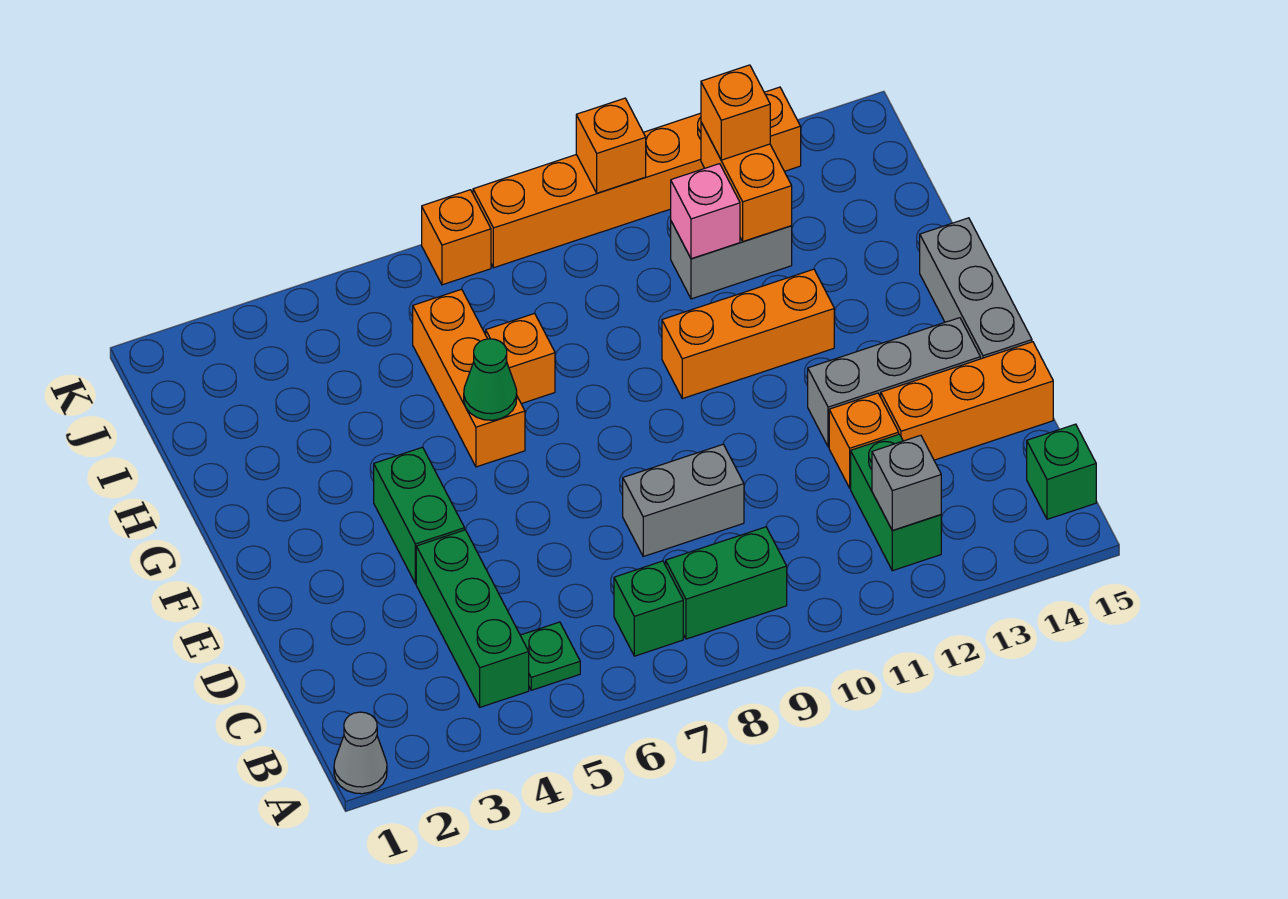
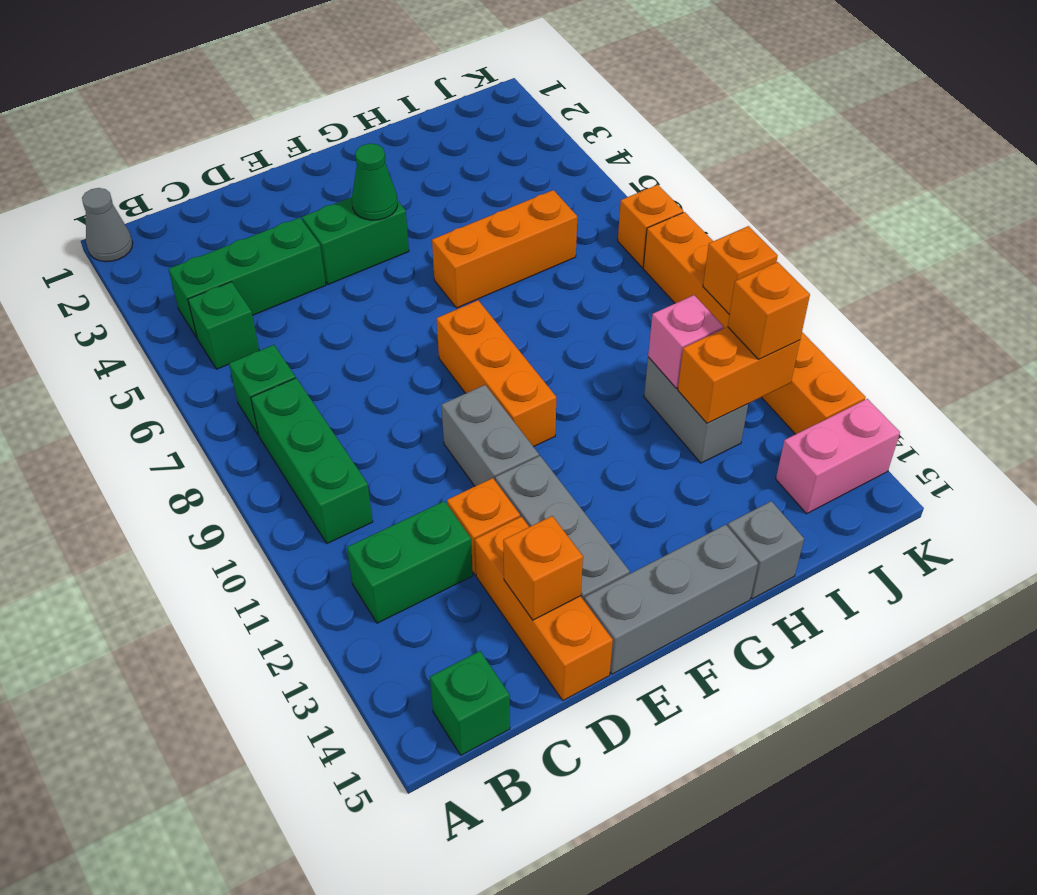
green 1x1 plate [520,622,580,690] -> green 1x1 brick [188,282,259,369]
green 1x2 brick [666,527,787,639] -> green 1x3 brick [251,378,373,543]
grey 1x1 brick [872,435,941,531] -> grey 1x1 brick moved to [728,501,804,599]
grey 1x2 brick [623,444,744,556] -> grey 1x2 brick moved to [442,385,539,486]
green 1x1 cone [464,339,517,420] -> green 1x1 cone moved to [352,143,398,220]
orange 1x3 brick [662,269,834,399] -> orange 1x3 brick moved to [436,300,556,447]
orange 1x1 brick [486,313,555,404] -> orange 1x1 brick moved to [503,516,583,620]
none -> pink 1x2 brick [776,399,900,514]

